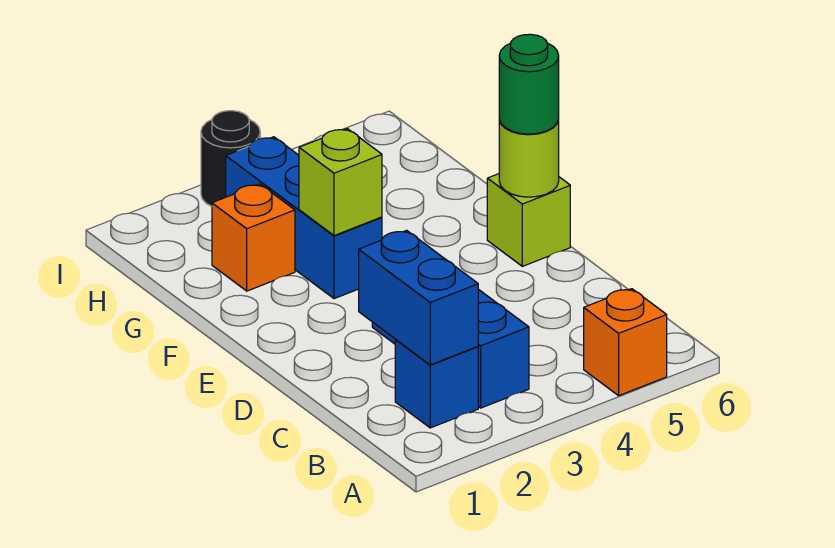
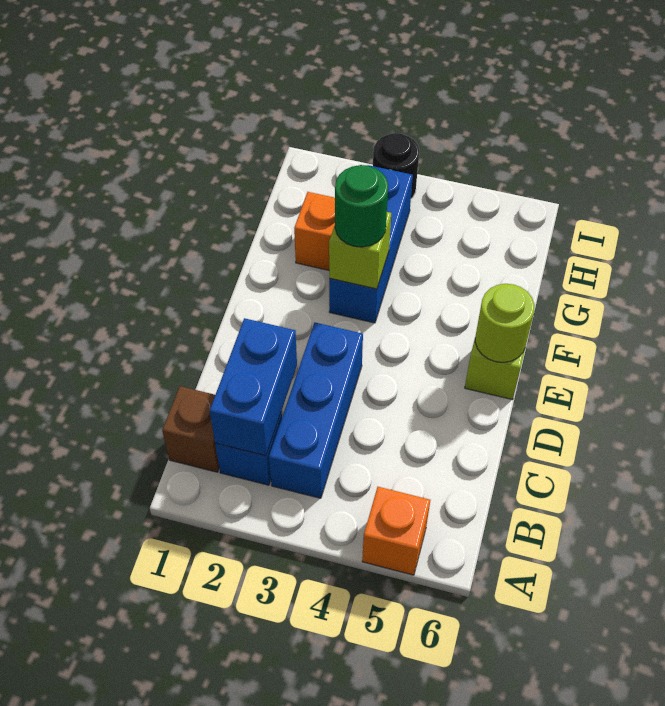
none -> brown 1x1 brick [162,386,219,472]
green 1x1 round brick [499,34,559,134] -> green 1x1 round brick moved to [335,165,388,247]

